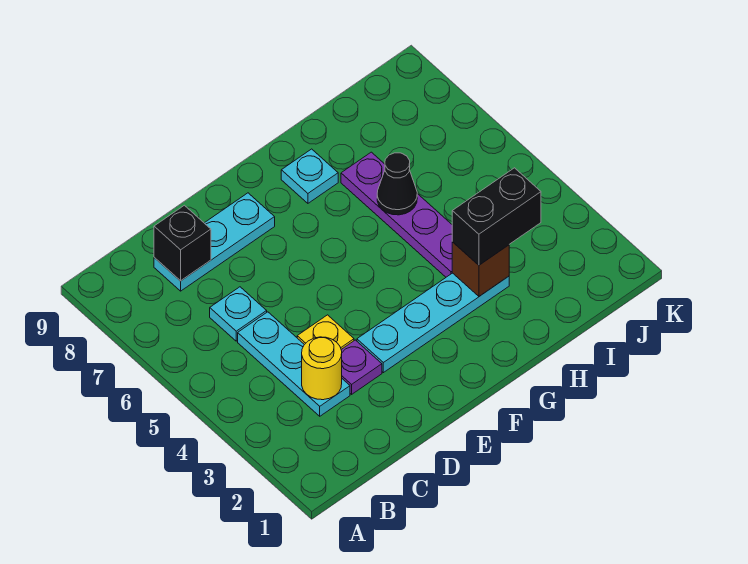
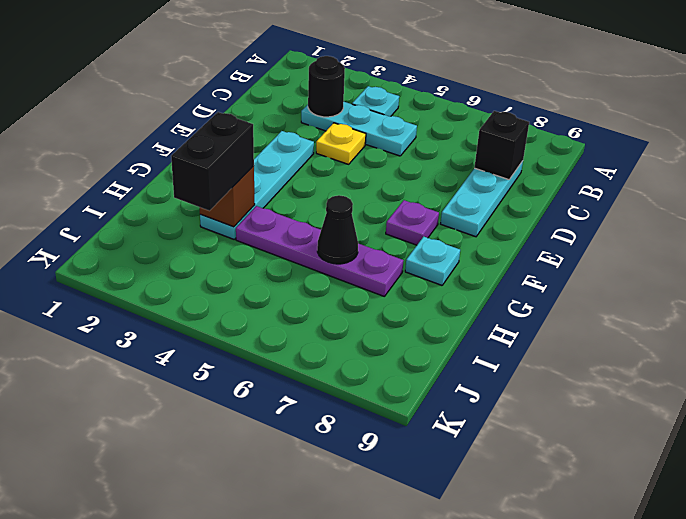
yellow 1x1 round brick [302,337,342,400] -> black 1x1 round brick [308,56,345,117]
cyan 1x1 plate [210,287,267,341] -> cyan 1x1 plate moved to [352,86,399,117]
purple 1x1 plate [341,340,382,394] -> purple 1x1 plate moved to [386,200,439,245]

